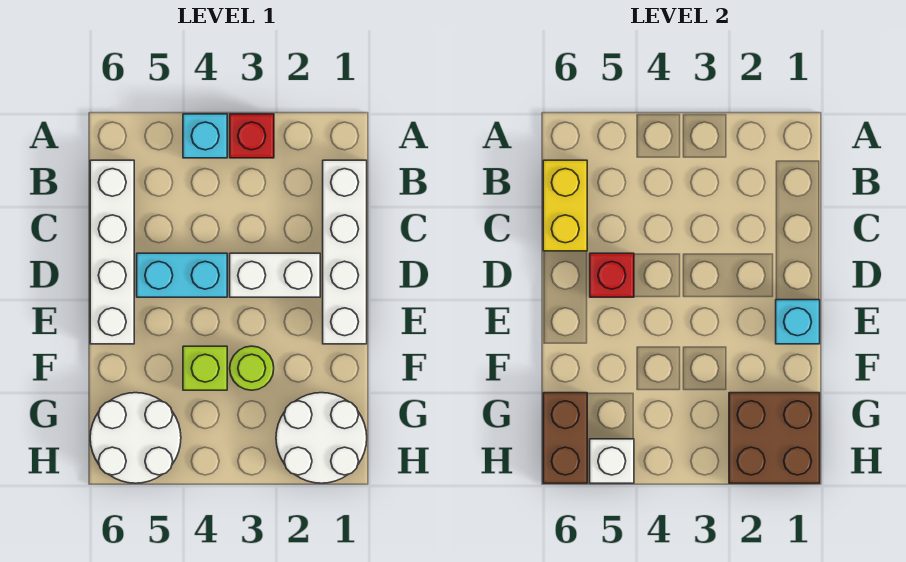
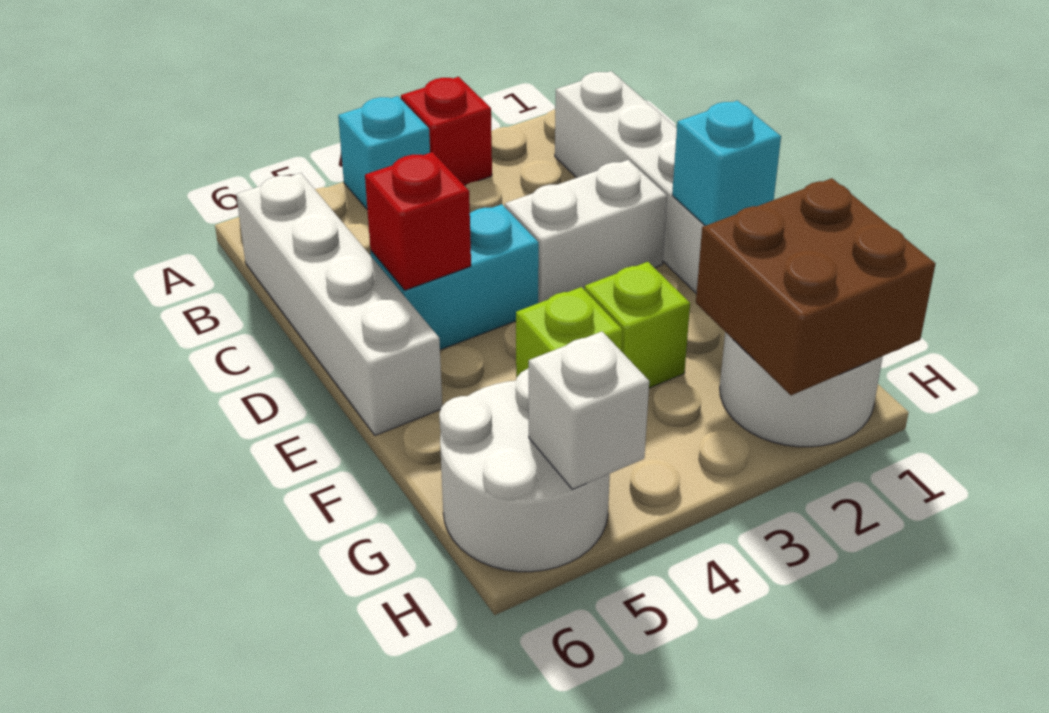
yellow 1x2 brick [543,160,587,251] -> none
lime 1x1 round brick [230,346,274,390] -> lime 1x1 brick [585,262,690,388]
brown 1x2 brick [543,393,587,483] -> none

